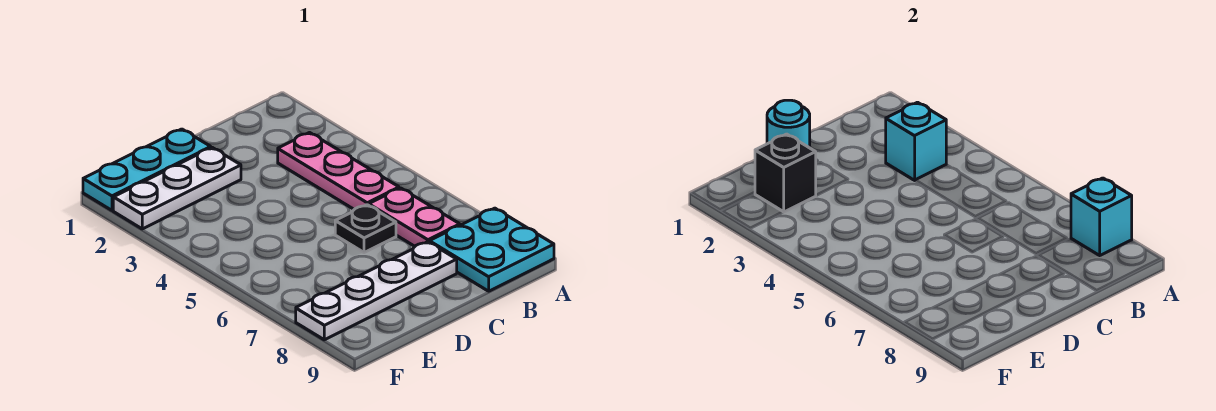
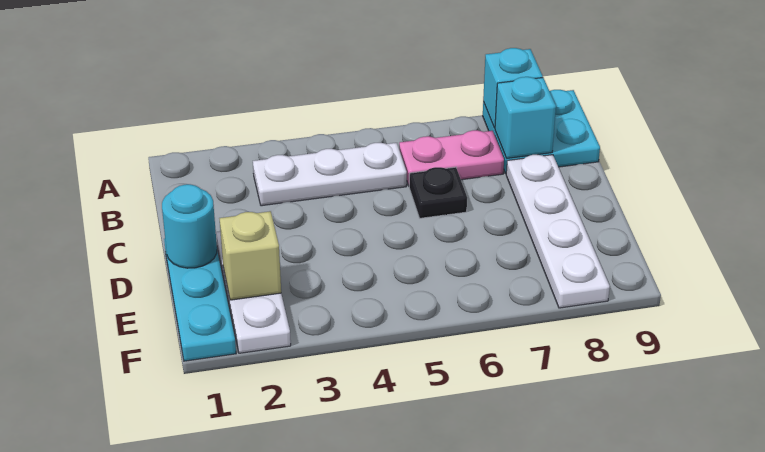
pink 1x3 plate [278,133,399,209] -> white 1x3 plate [253,143,407,206]
cyan 1x1 brick [886,102,946,180] -> cyan 1x1 brick moved to [495,77,556,158]
black 1x1 brick [755,134,816,212] -> tan 1x1 brick [219,211,281,300]

